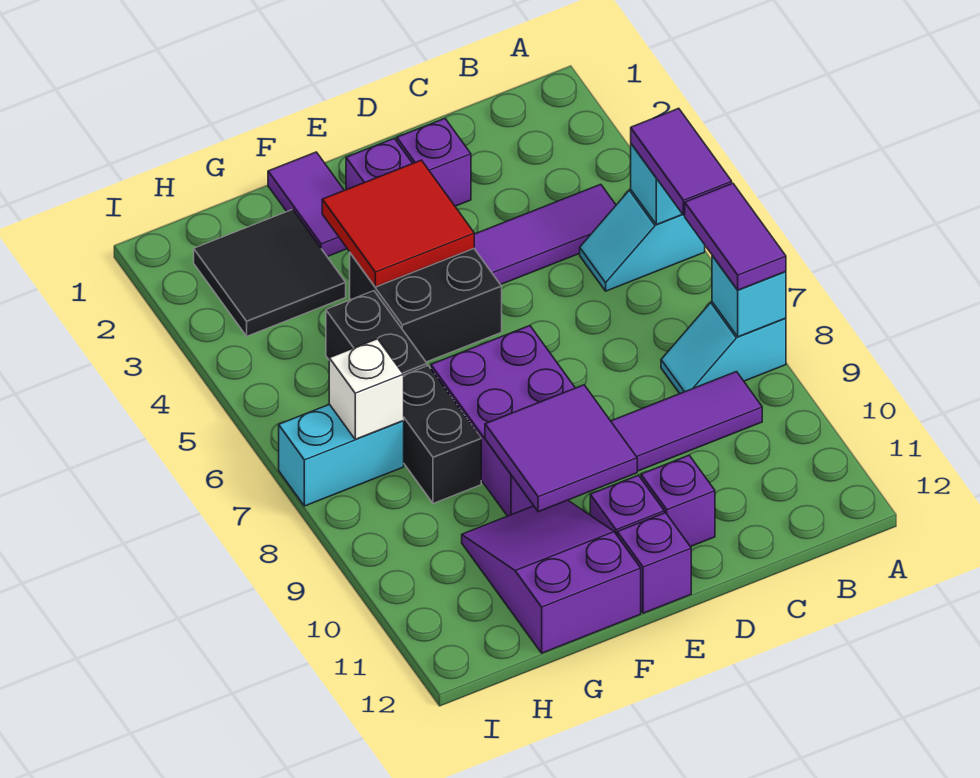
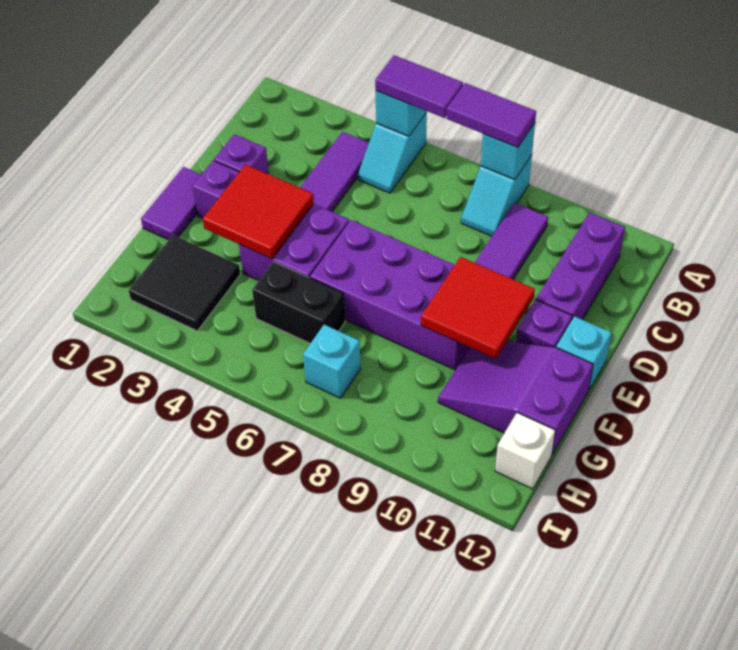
purple 1x1 brick [641,455,715,547] -> purple 1x3 brick [536,212,625,320]
black 2x2 brick [350,249,502,362] -> purple 2x2 brick [239,204,349,281]
purple 2x3 brick [431,326,575,516] -> purple 2x4 brick [310,220,470,370]
purple 2x2 tile [485,385,637,512] -> red 2x2 tile [421,257,535,359]
purple 1x1 brick [617,513,691,613] -> cyan 1x1 brick [556,316,611,390]
purple 1x2 tile [268,152,347,257] -> purple 1x2 tile turned to [141,167,201,240]
black 1x2 brick [404,365,481,504] -> none
cyan 1x2 brick [279,404,404,506] -> cyan 1x1 brick [303,325,361,398]
white 1x1 brick [329,339,404,439] -> white 1x1 brick moved to [495,413,555,489]

